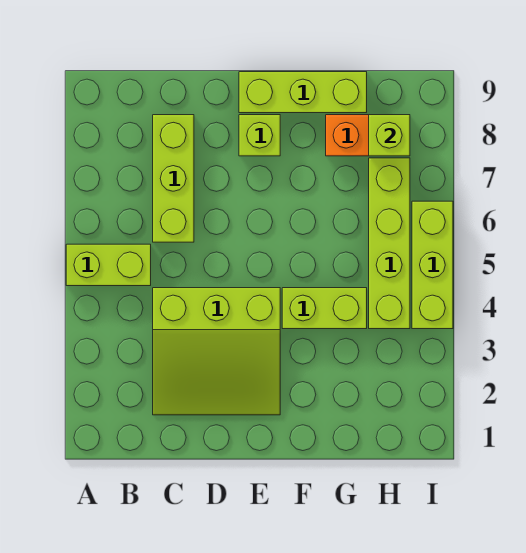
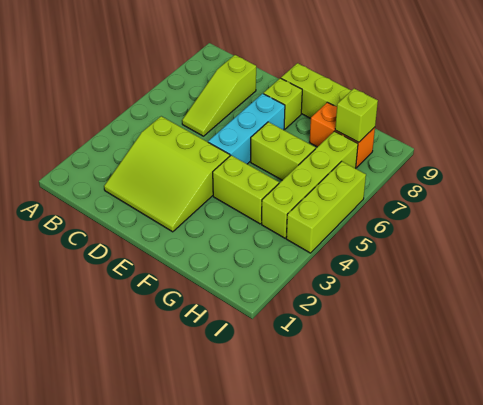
lime 1x2 brick [66,244,151,286] -> lime 1x2 brick moved to [251,122,316,180]
lime 1x3 brick [153,115,194,242] -> lime 1x3 slope [182,55,256,136]
none -> cyan 1x3 brick [208,94,285,164]

